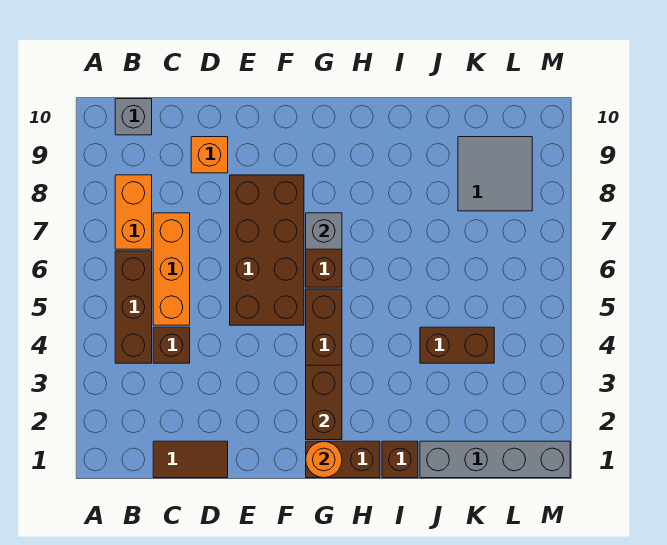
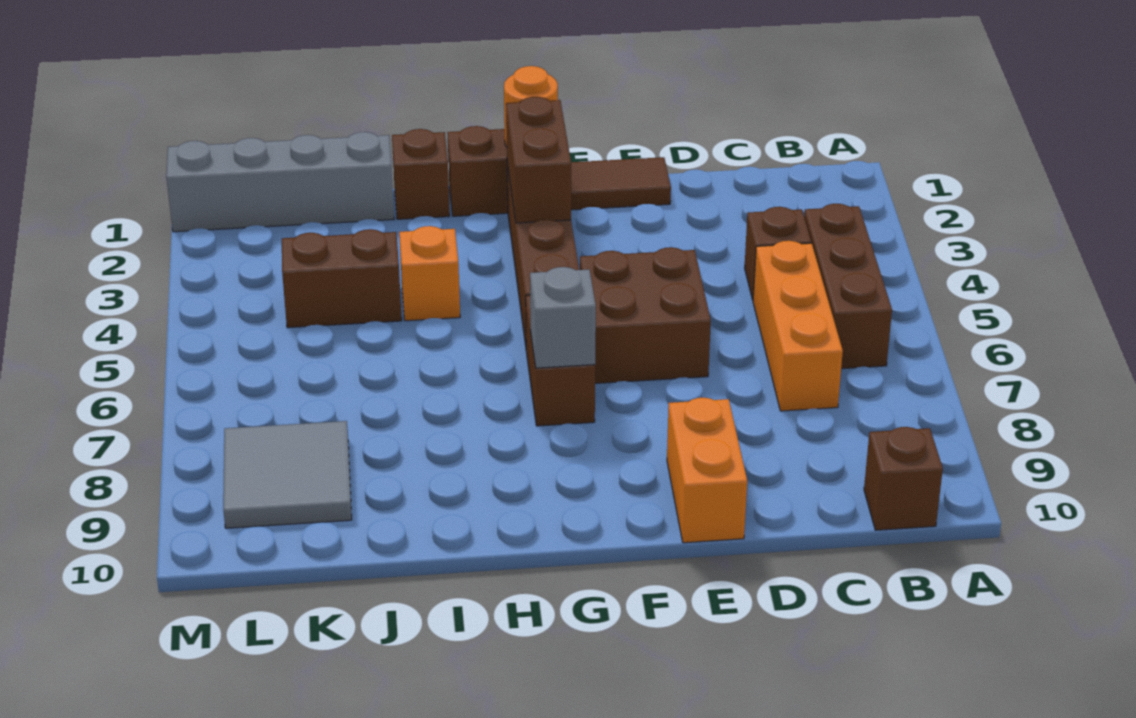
orange 1x2 brick [115,175,152,249] -> orange 1x2 brick moved to [667,398,747,543]
grey 1x1 brick [115,99,152,135] -> brown 1x1 brick [864,427,943,530]
brown 1x2 tile [153,441,228,478] -> brown 1x2 tile moved to [571,157,671,210]
orange 1x1 brick [191,137,228,173] -> orange 1x1 brick moved to [399,226,460,321]
brown 2x4 brick [230,175,304,325] -> brown 2x2 brick [580,247,711,383]

